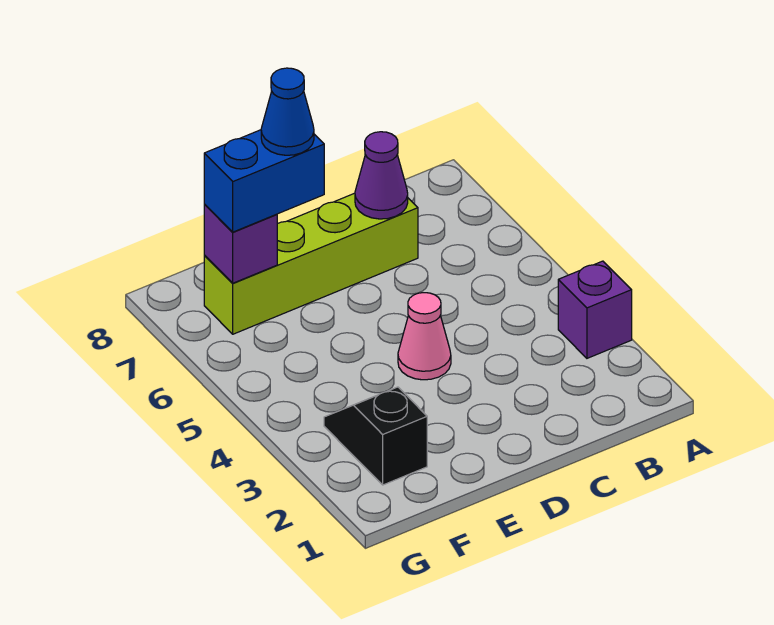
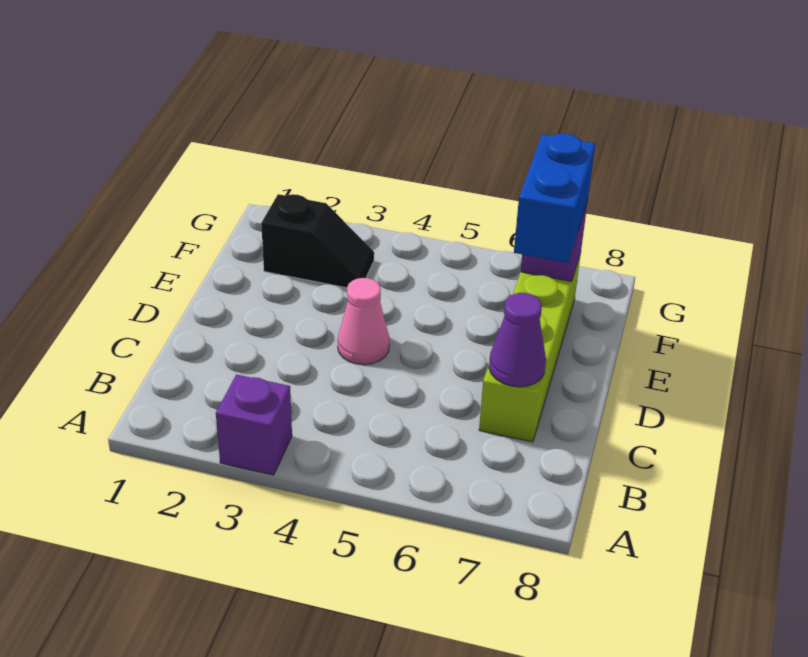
blue 1x1 cone [261,68,314,155] -> none

